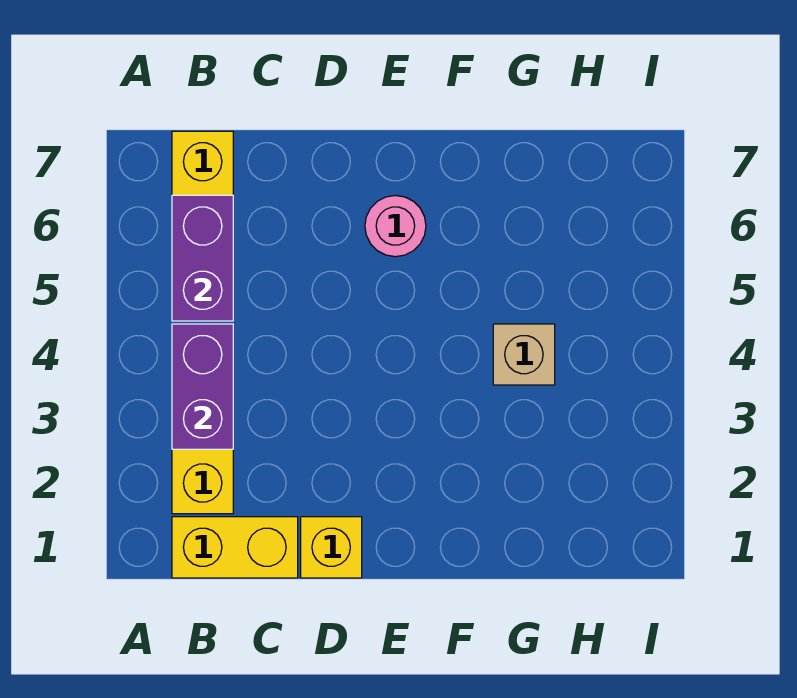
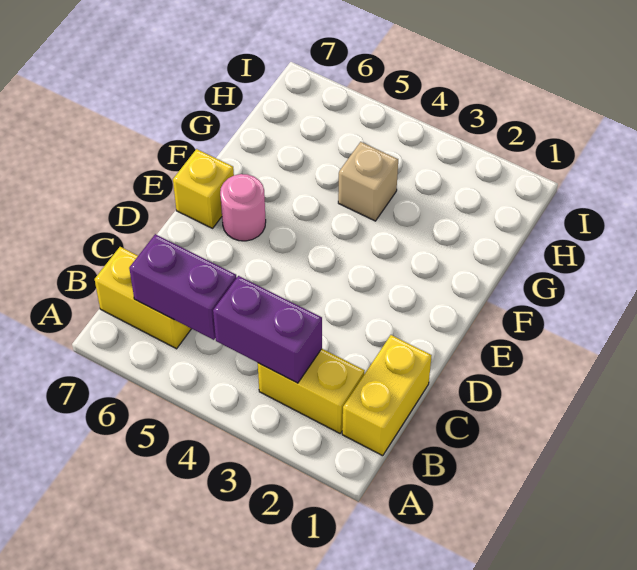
yellow 1x1 brick [301,517,362,578] -> yellow 1x1 brick moved to [173,149,234,228]

